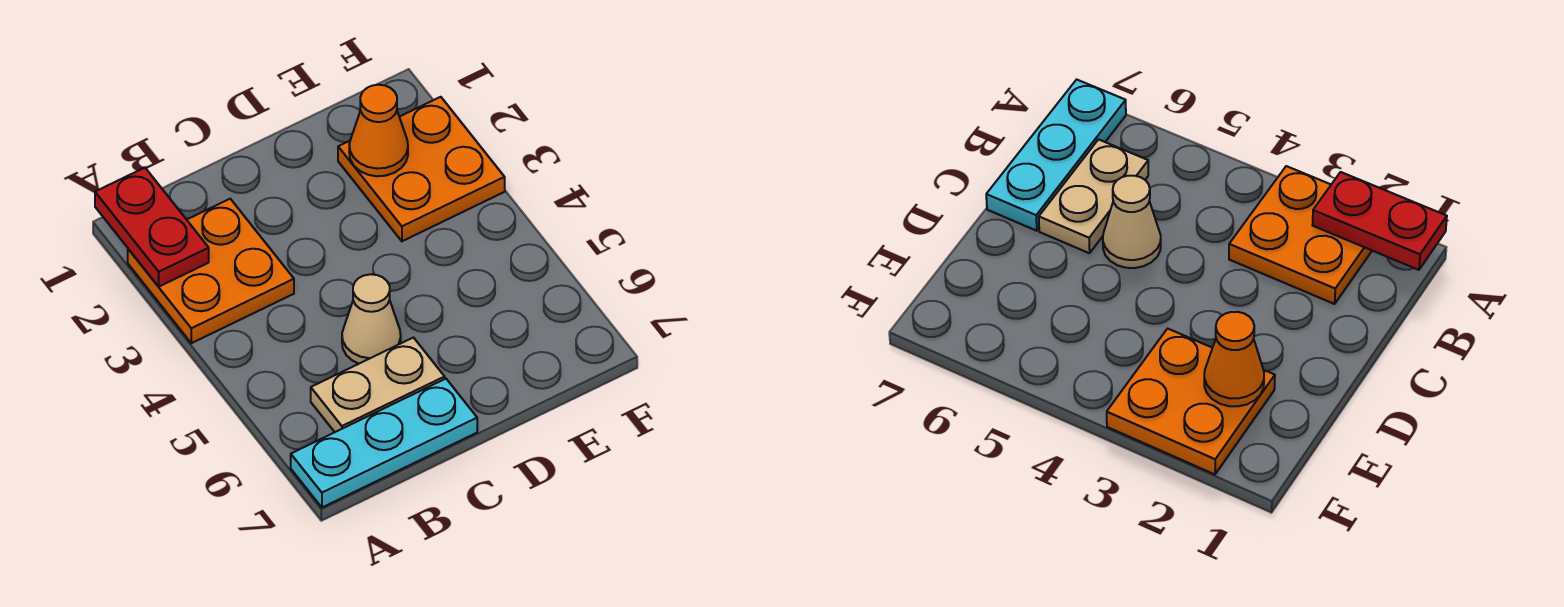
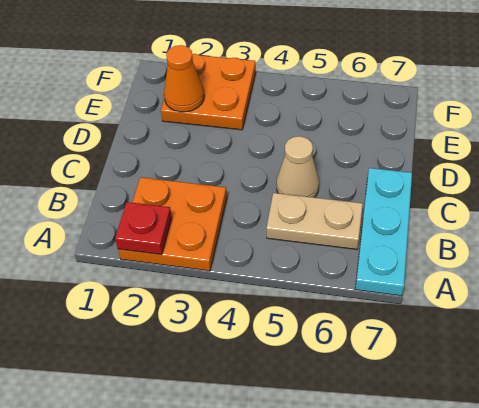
red 1x2 plate [95,168,209,287] -> red 1x1 plate [115,202,172,255]
tan 1x2 plate [311,338,445,432] -> tan 1x2 plate turned to [266,193,363,249]

